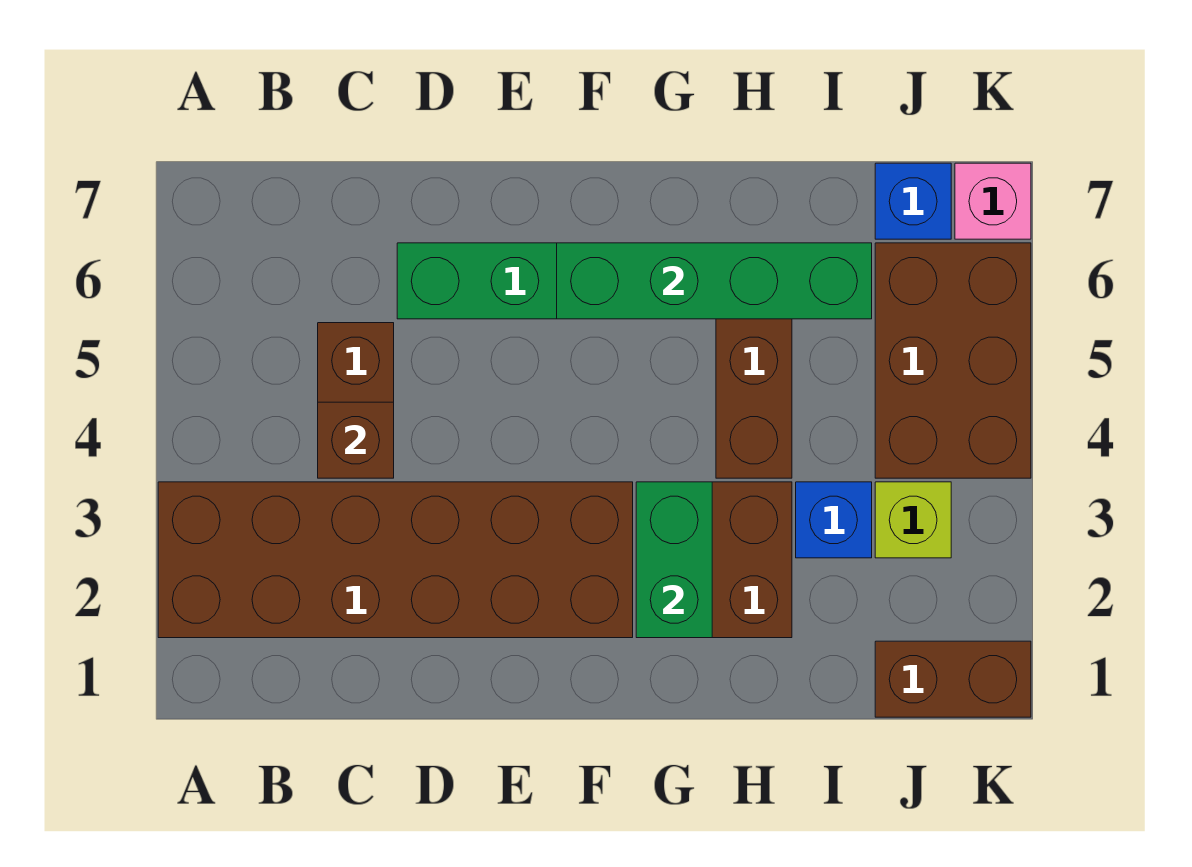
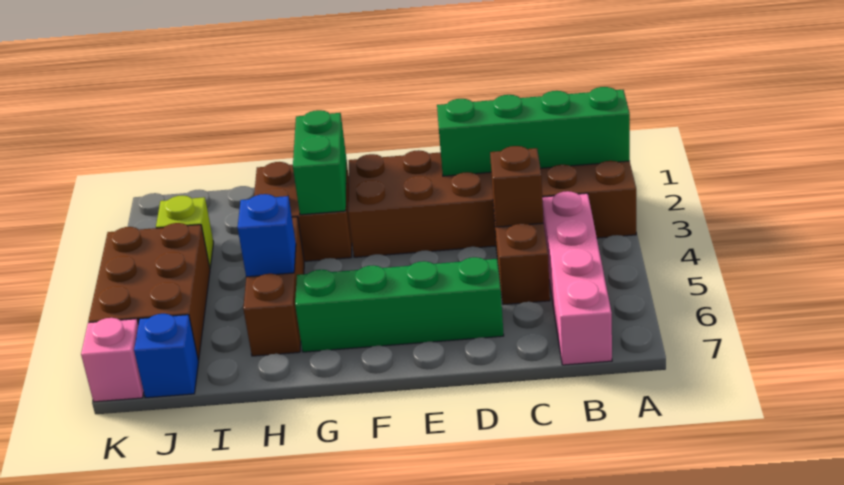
none -> pink 1x4 brick [542,191,612,365]
green 1x4 brick [557,243,872,319] -> green 1x4 brick moved to [437,87,630,176]
blue 1x1 brick [796,482,872,558] -> blue 1x1 brick moved to [238,194,296,277]
brown 1x2 brick [875,641,1031,717] -> none

